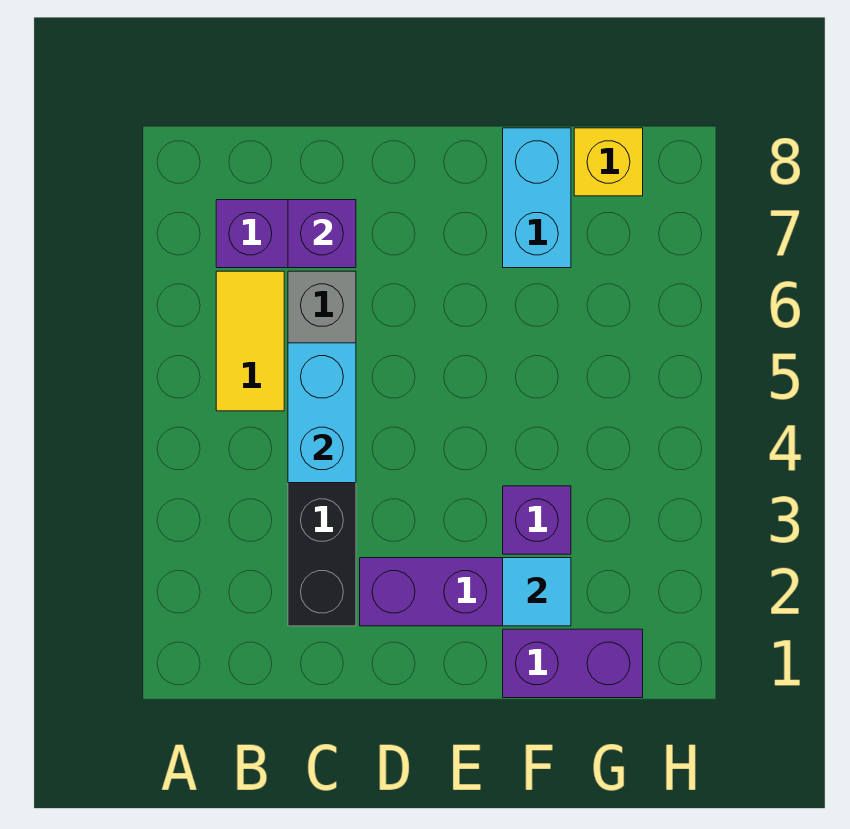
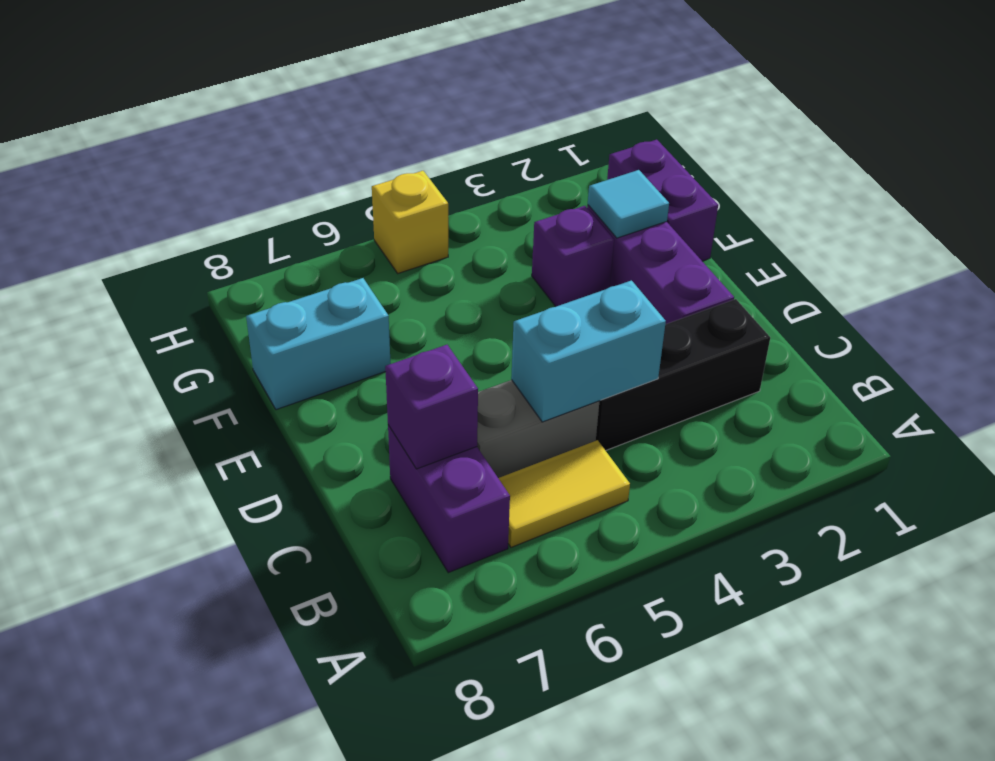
yellow 1x1 brick [574,128,643,196] -> yellow 1x1 brick moved to [372,171,448,273]

